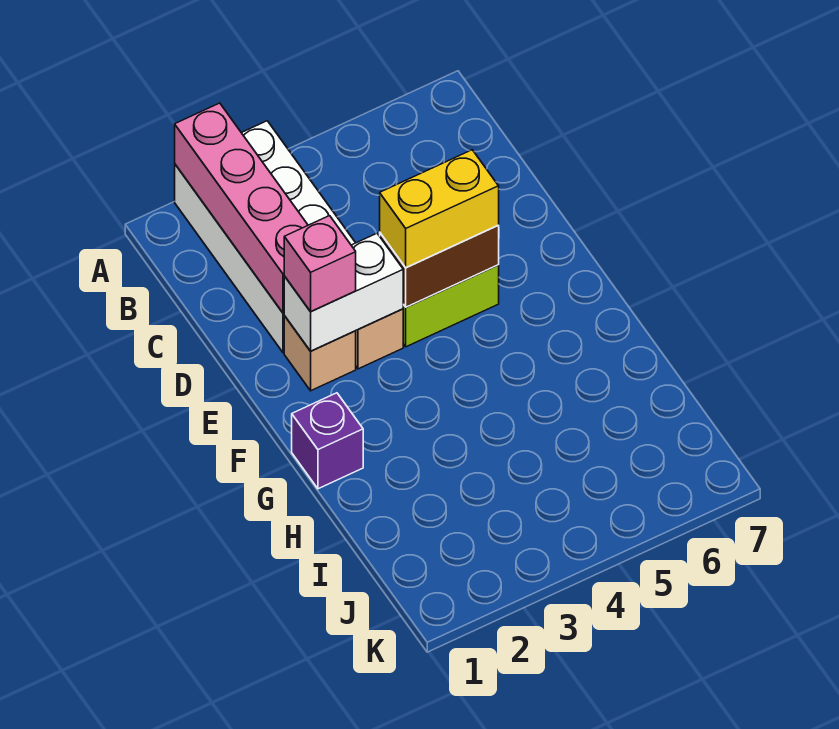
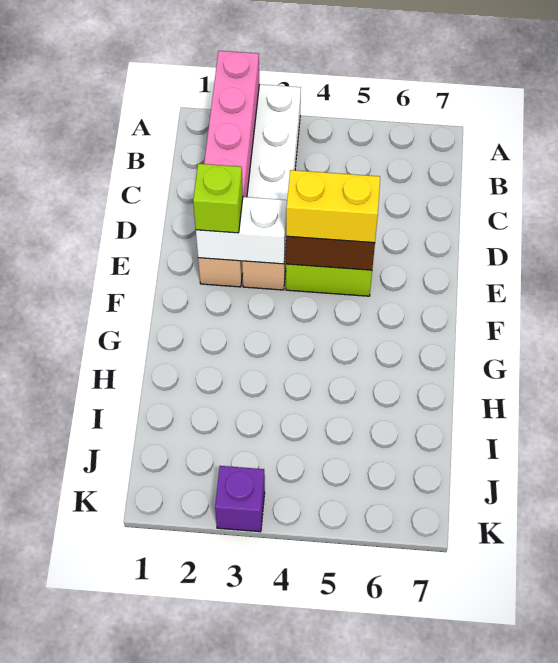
pink 1x1 brick [284,216,356,312] -> lime 1x1 brick [193,164,243,233]
purple 1x1 brick [292,393,363,489] -> purple 1x1 brick moved to [215,466,265,532]

